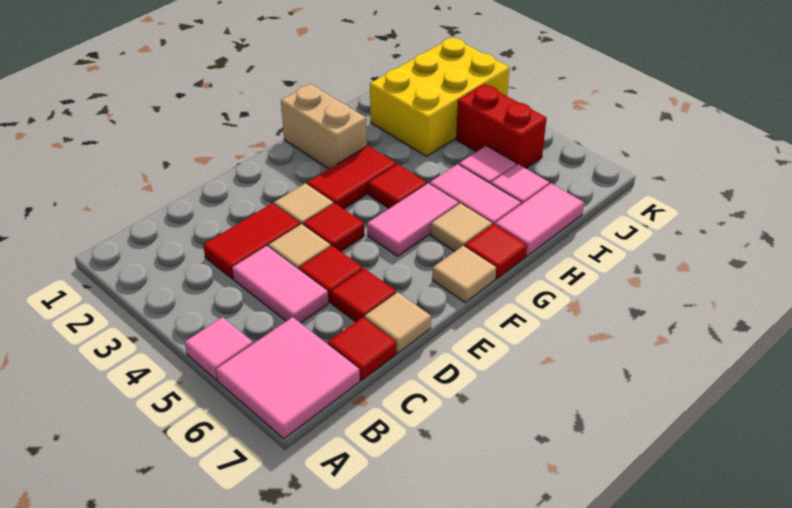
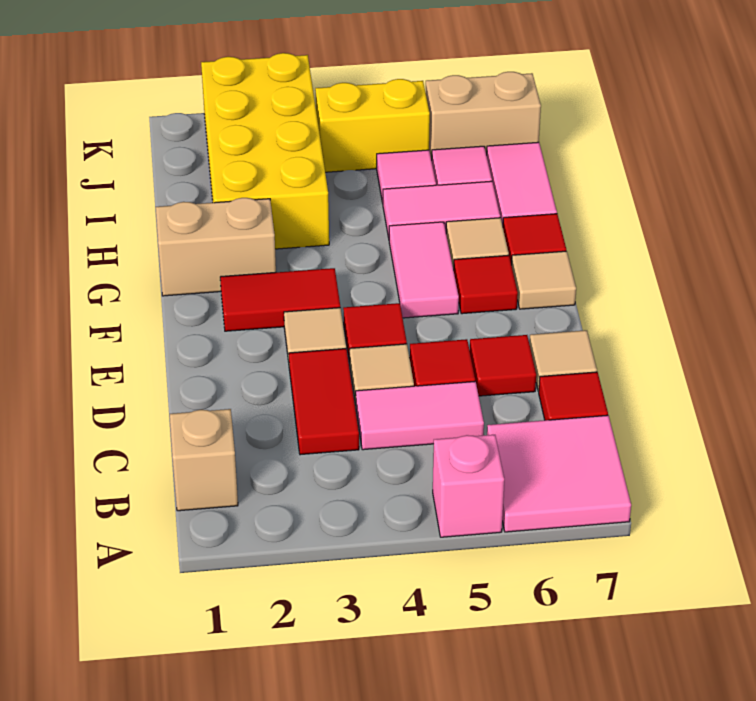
pink 1x1 tile [185,317,253,380] -> pink 1x1 brick [433,435,504,537]
none -> tan 1x1 brick [170,409,238,511]
red 1x2 tile [307,146,396,209] -> red 1x2 tile turned to [220,268,340,331]
red 1x1 tile [368,164,427,208] -> red 1x1 tile moved to [454,255,518,314]
yellow 2x3 brick [370,37,510,156] -> yellow 2x4 brick [201,53,329,249]
red 1x2 brick [456,84,547,168] -> yellow 1x2 brick [315,79,430,172]
none -> tan 1x2 brick [426,72,541,160]

